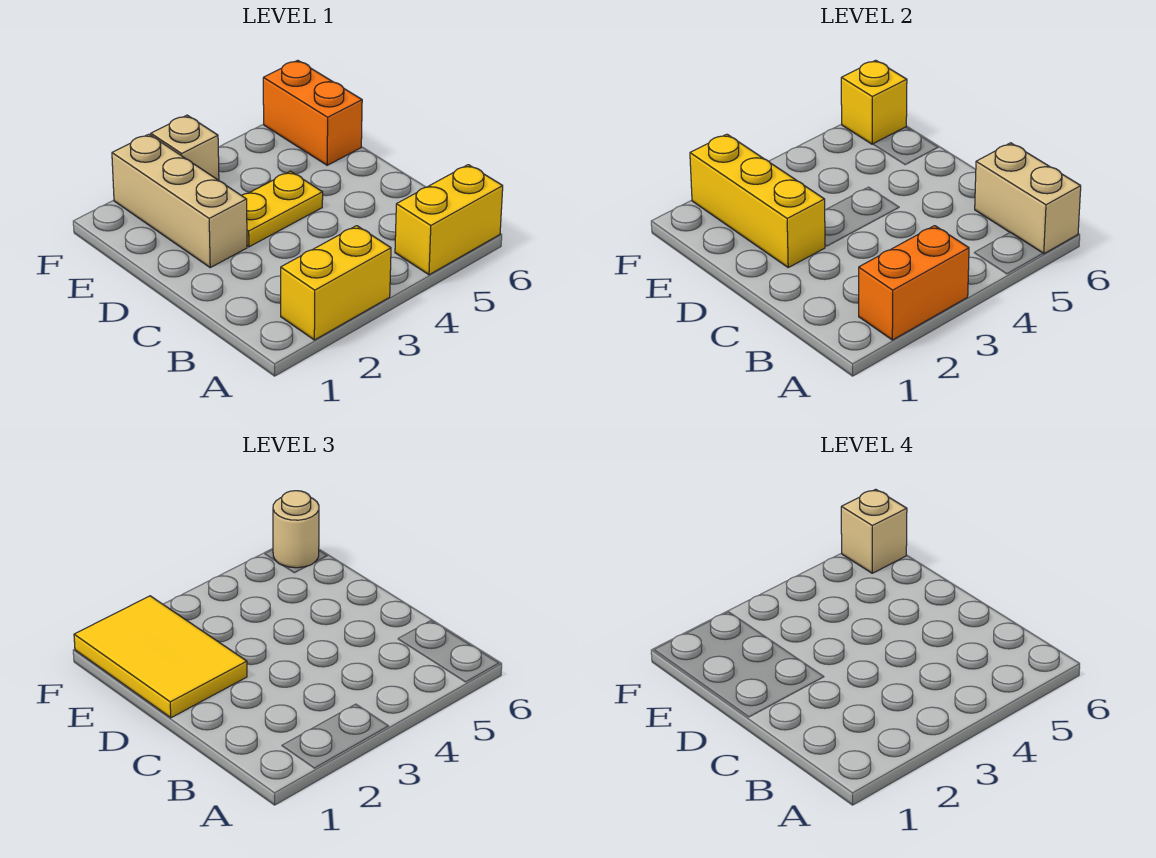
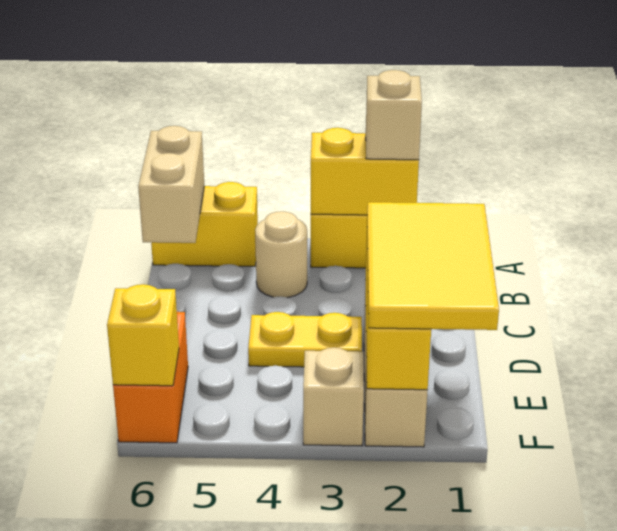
orange 1x2 brick [859,226,969,340] -> yellow 1x2 brick [311,128,419,215]
tan 1x1 round brick [273,491,319,568] -> tan 1x1 round brick moved to [255,211,307,298]
tan 1x1 brick [841,489,907,573] -> tan 1x1 brick moved to [366,70,422,160]

